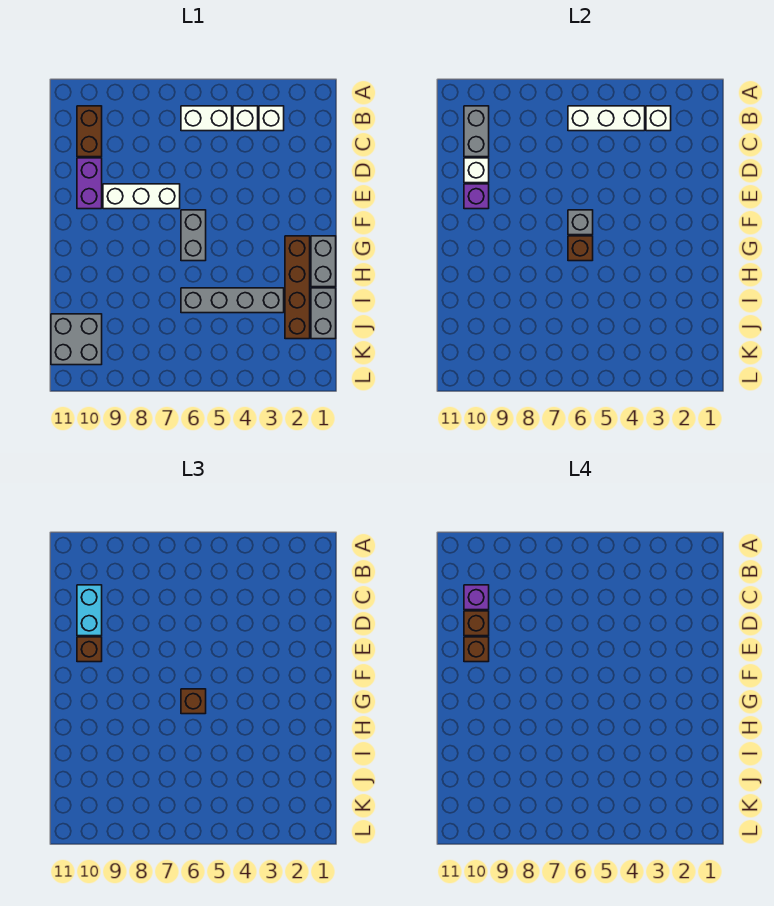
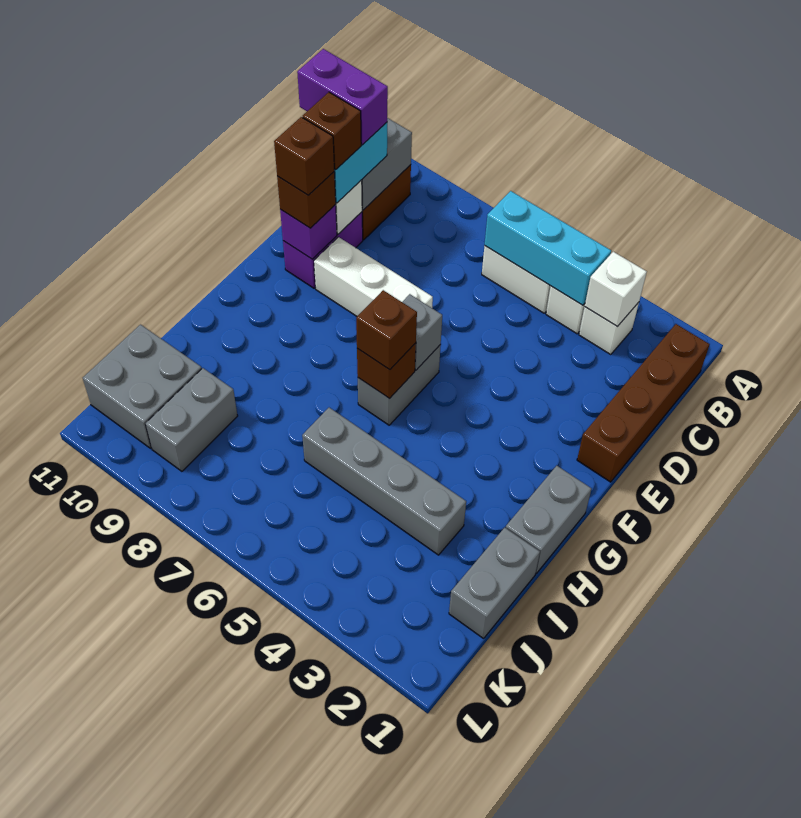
white 1x3 brick [568,106,645,131] -> cyan 1x3 brick [485,191,611,305]
purple 1x1 brick [464,585,489,610] -> purple 1x2 brick [297,49,388,145]
brown 1x4 brick [285,236,310,339] -> brown 1x4 brick moved to [577,324,710,482]
none -> grey 1x2 brick [145,368,238,471]

